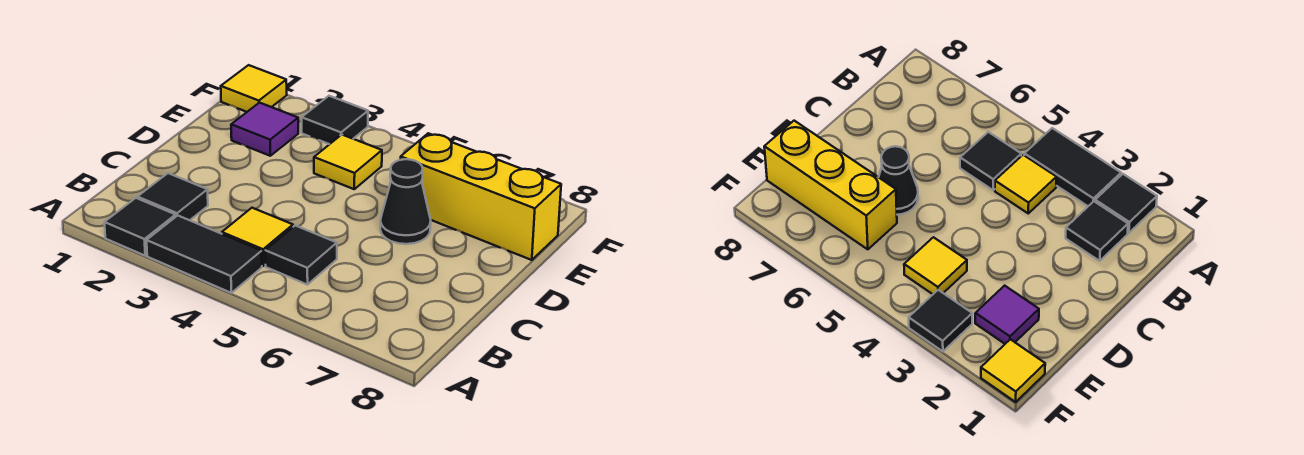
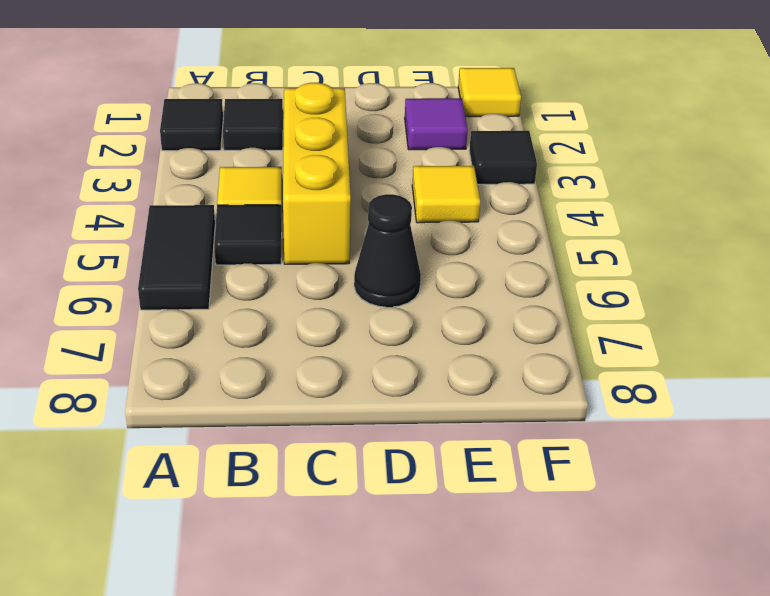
black 1x2 tile [147,215,262,293] -> black 1x2 tile moved to [138,205,215,310]
yellow 1x3 brick [401,133,561,260] -> yellow 1x3 brick moved to [283,83,351,264]

